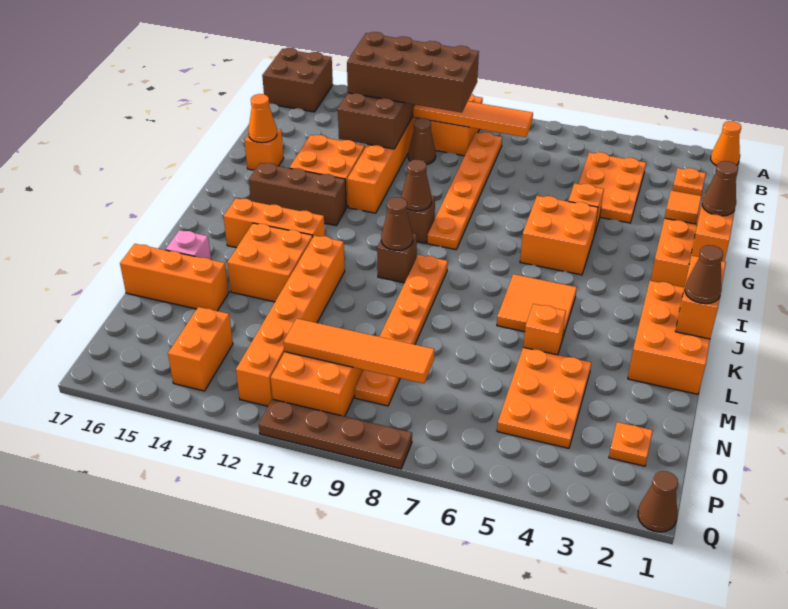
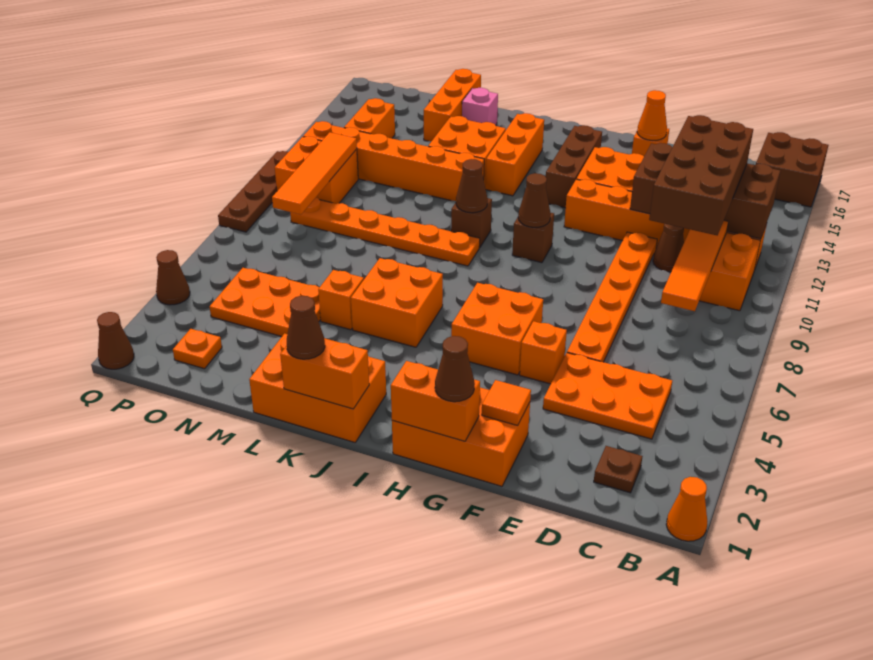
orange 1x1 plate [672,168,706,196] -> brown 1x1 plate [594,446,643,493]
orange 1x6 plate [427,132,502,250] -> orange 1x6 plate turned to [567,232,657,362]
orange 2x2 tile [497,274,577,339] -> orange 2x2 brick [351,258,443,347]
orange 1x2 brick [168,307,233,391] -> orange 1x2 brick turned to [344,98,395,138]
none -> brown 1x1 cone [156,250,190,305]

